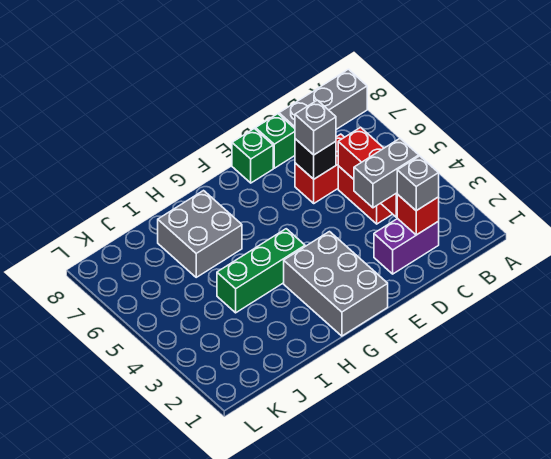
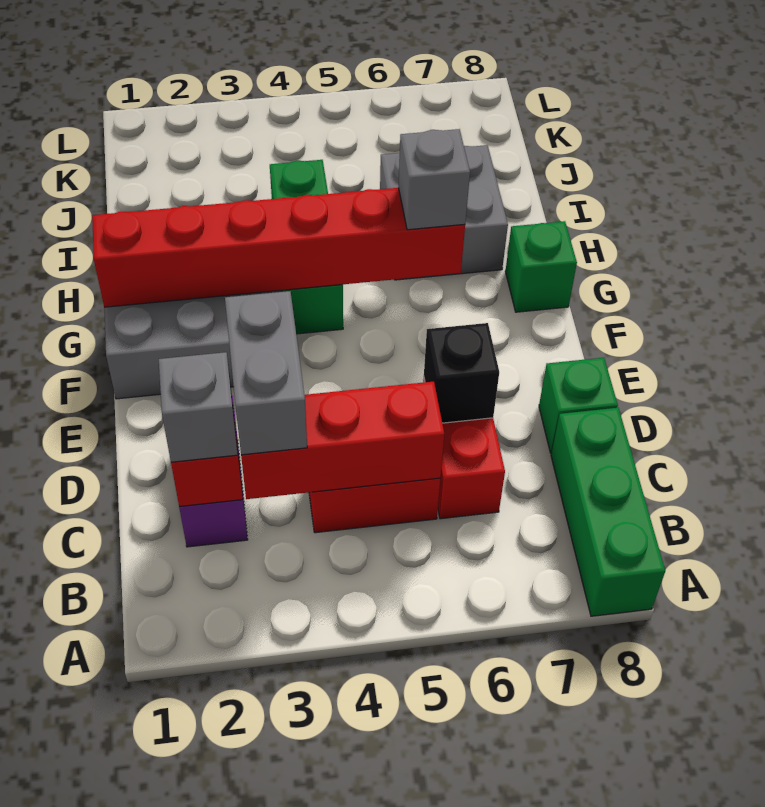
grey 1x3 brick [279,69,367,129] -> green 1x3 brick [551,408,665,616]
grey 1x1 brick [295,100,336,155] -> grey 1x1 brick moved to [399,129,470,230]
green 1x1 brick [232,128,273,183] -> green 1x1 brick moved to [505,221,577,312]
none -> red 1x6 brick [92,188,465,307]

